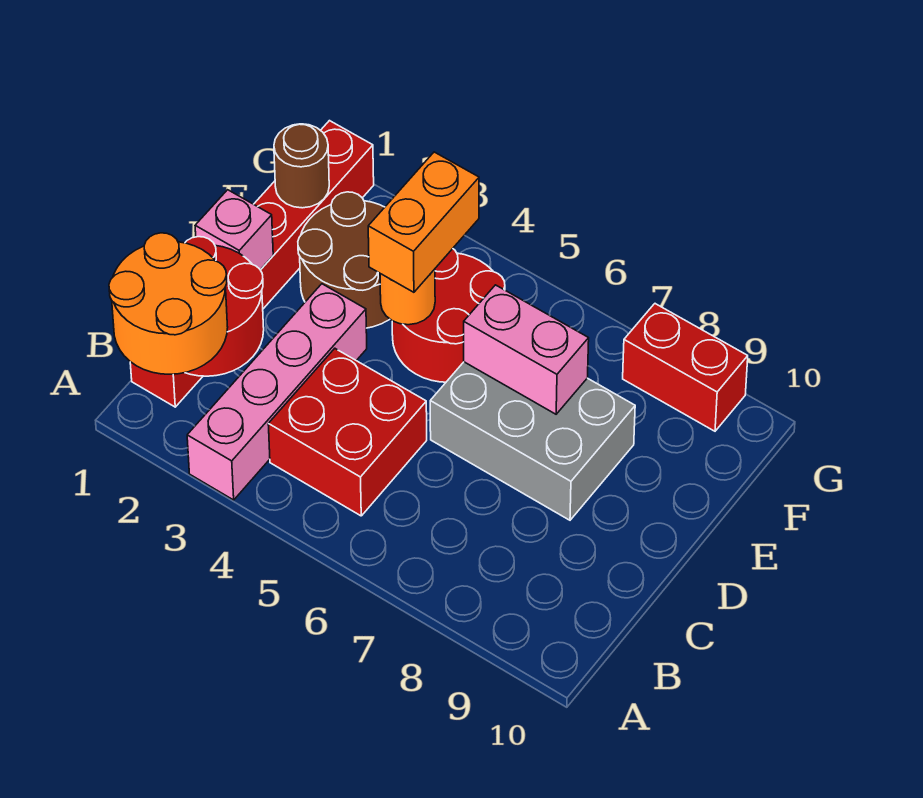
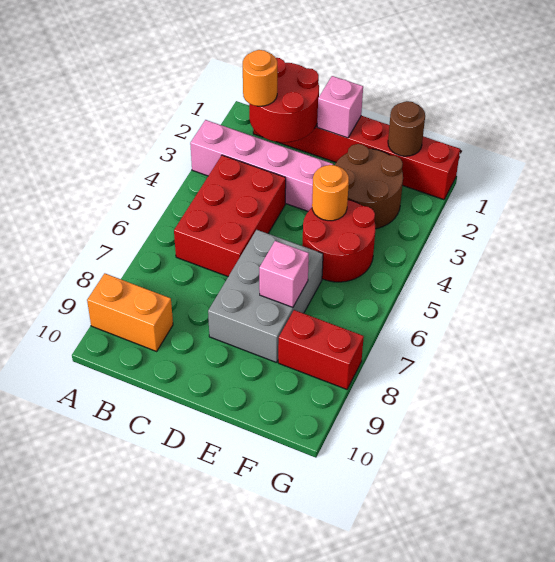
orange 2x2 round brick [109,233,228,374] -> orange 1x1 round brick [243,50,277,106]
red 2x2 brick [268,349,427,516] -> red 2x3 brick [174,155,286,276]
orange 1x2 brick [368,152,479,292] -> orange 1x2 brick moved to [87,273,173,351]
pink 1x2 brick [464,285,589,414] -> pink 1x1 brick [259,241,309,307]
red 1x2 brick [623,304,748,431] -> red 1x2 brick turned to [278,310,364,389]

